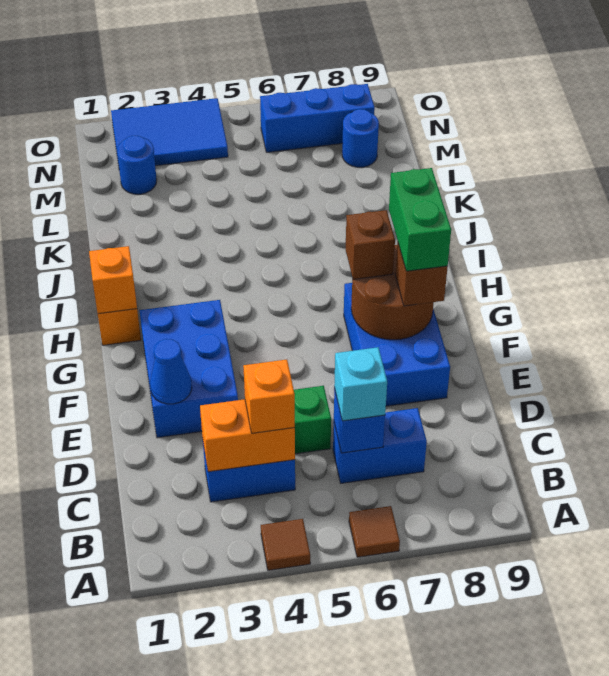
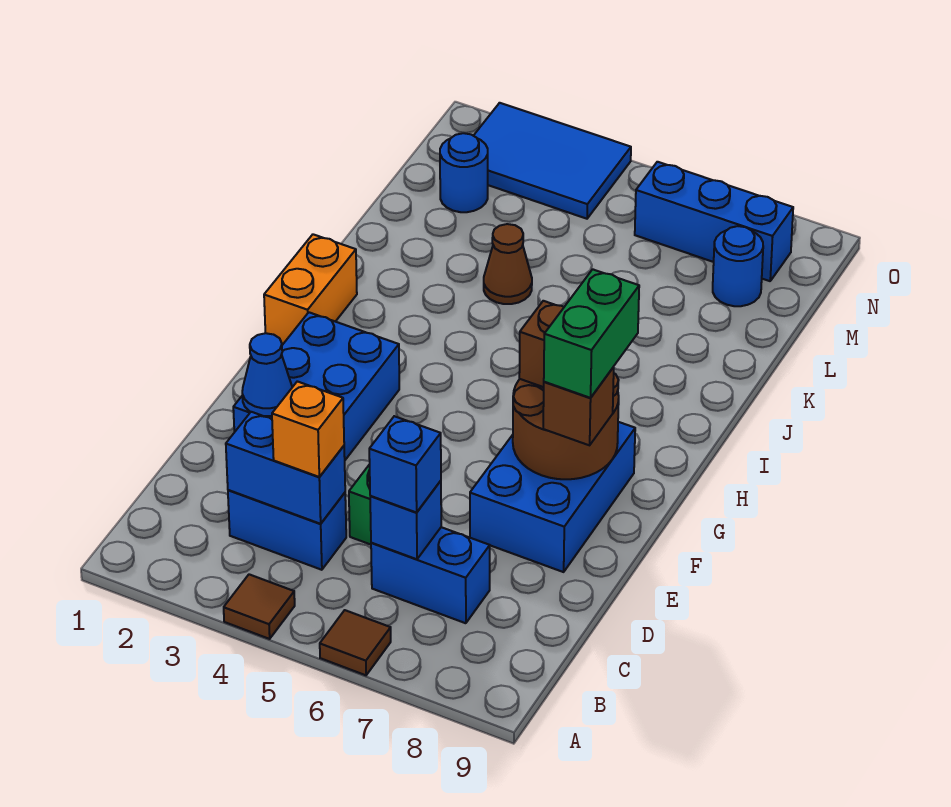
orange 1x2 brick [200,399,295,472] -> blue 1x2 brick [226,412,345,524]
cyan 1x1 brick [334,347,387,421] -> blue 1x1 brick [369,416,441,512]
orange 1x1 brick [89,246,137,314] -> none
none -> brown 1x1 cone [484,224,532,304]

